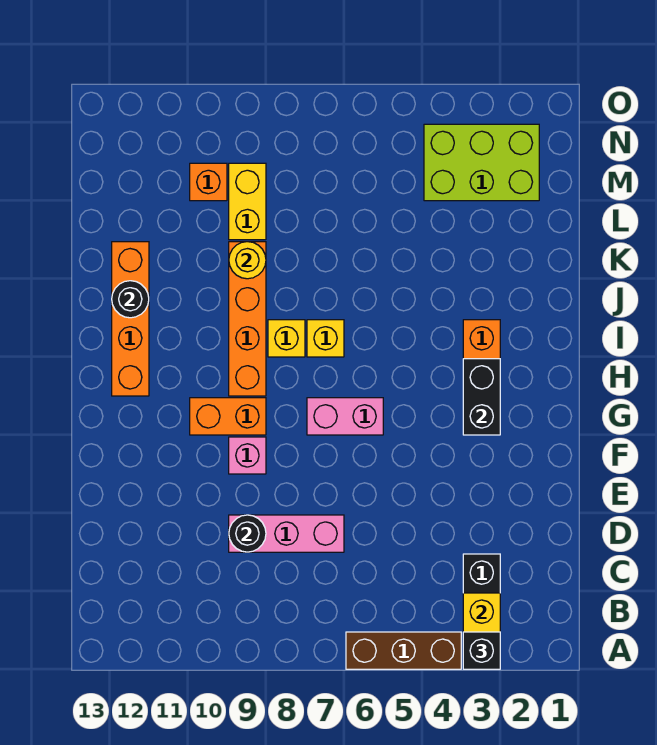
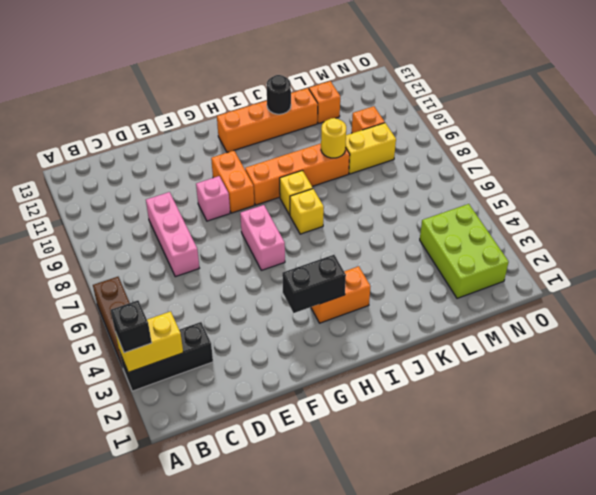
black 1x1 round brick [229,515,266,552] -> none
none -> orange 1x1 brick [309,81,340,124]

